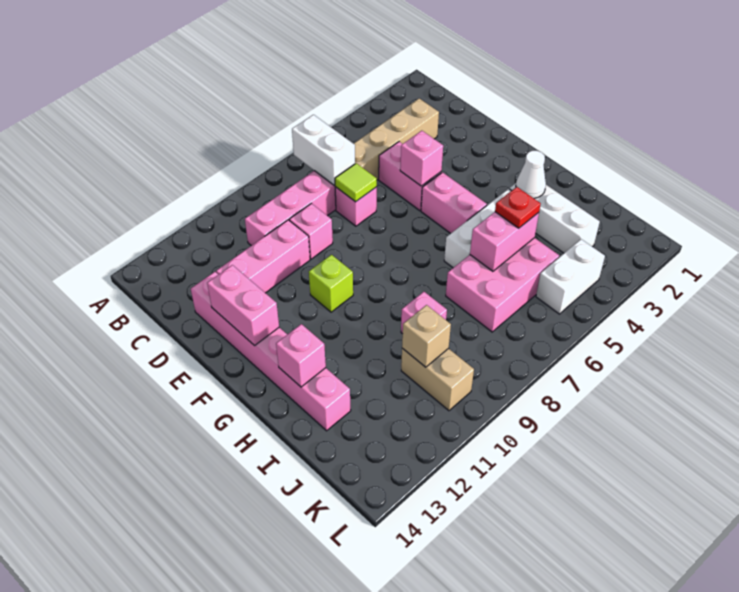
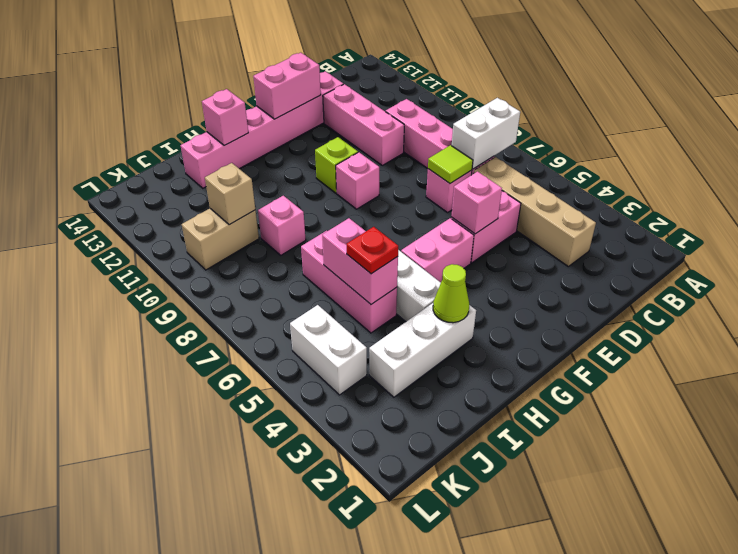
pink 1x1 brick [289,204,333,259] -> pink 1x1 brick moved to [336,152,379,209]
white 1x1 cone [516,151,546,198] -> lime 1x1 cone [433,264,469,323]
pink 2x3 brick [446,238,559,332] -> pink 1x3 brick [301,230,397,333]

